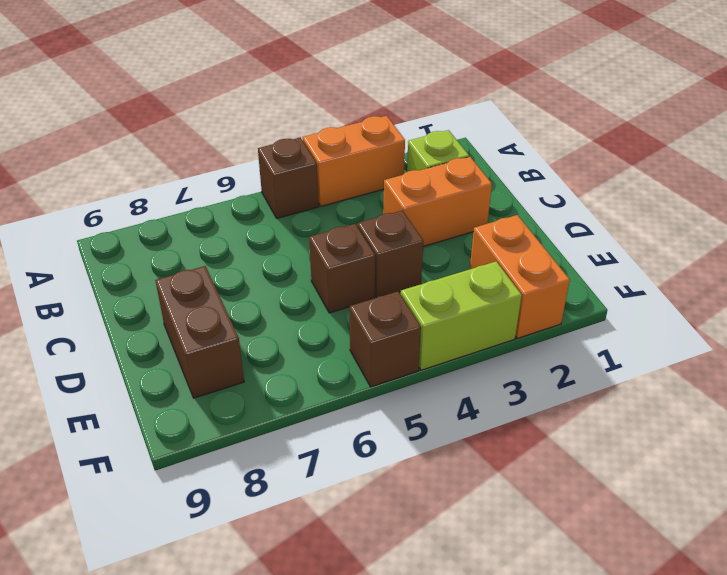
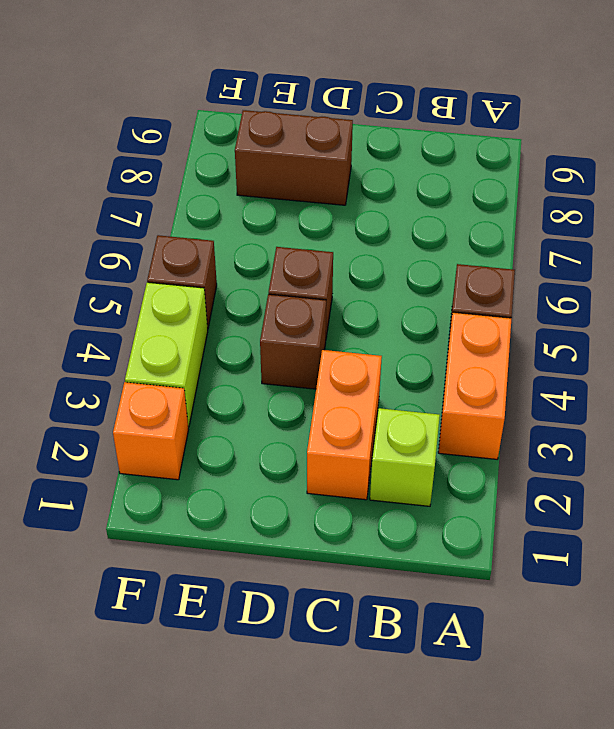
orange 1x2 brick [470,215,570,338] -> orange 1x1 brick [113,382,188,480]

